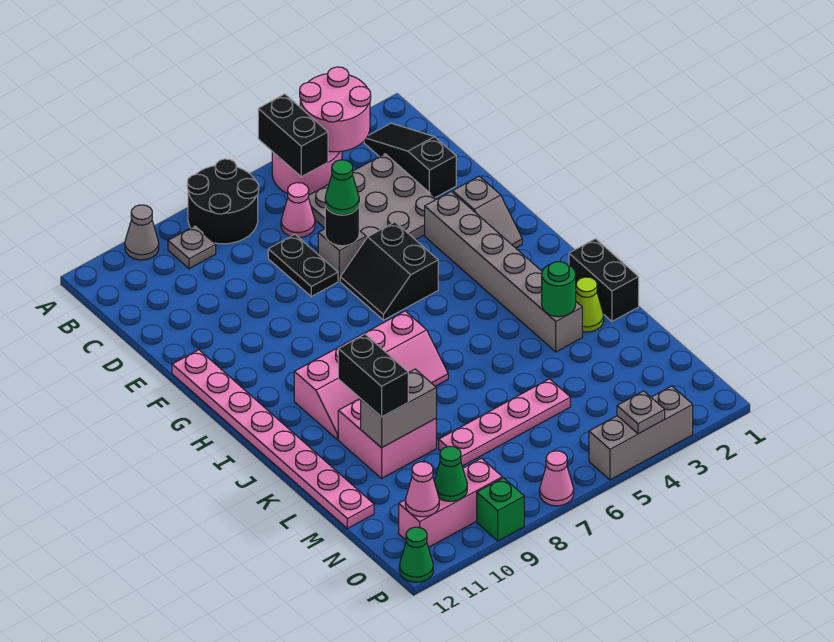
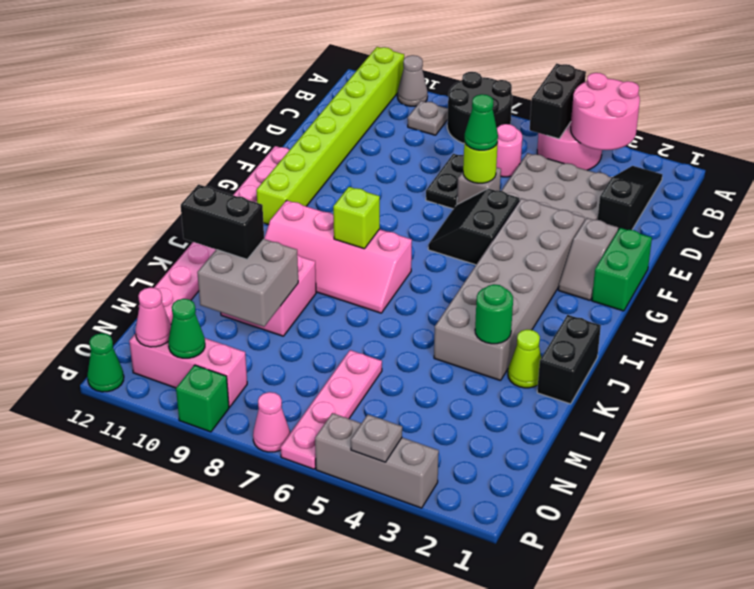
none -> lime 1x8 brick [256,47,404,225]
pink 1x1 cone [281,183,315,238] -> pink 1x1 round brick [496,124,522,177]
black 1x1 round brick [325,205,359,246] -> lime 1x1 round brick [463,140,498,183]
none -> green 1x2 brick [592,228,652,311]
grey 1x6 brick [425,192,582,352] -> grey 2x6 brick [434,198,585,381]
none -> lime 1x1 brick [333,187,380,249]
black 1x2 brick [338,334,408,417] -> black 1x2 brick turned to [181,185,264,259]
grey 1x2 brick [361,369,436,448] -> grey 2x2 brick [197,239,298,327]
pink 1x4 plate [439,379,570,466] -> pink 1x4 plate turned to [281,350,382,469]

